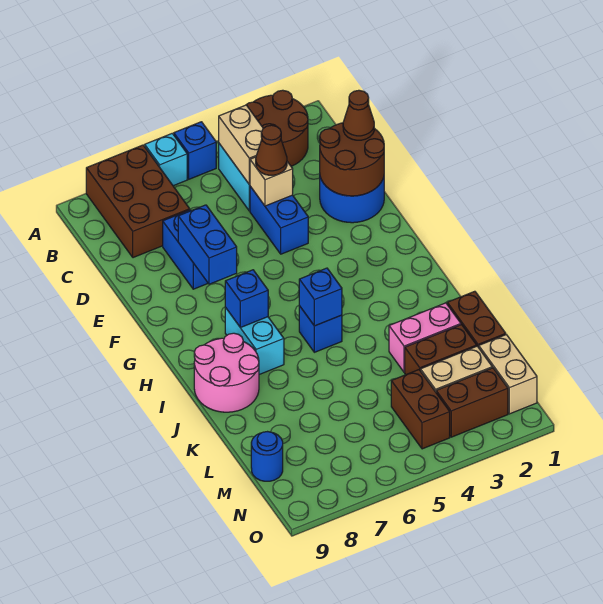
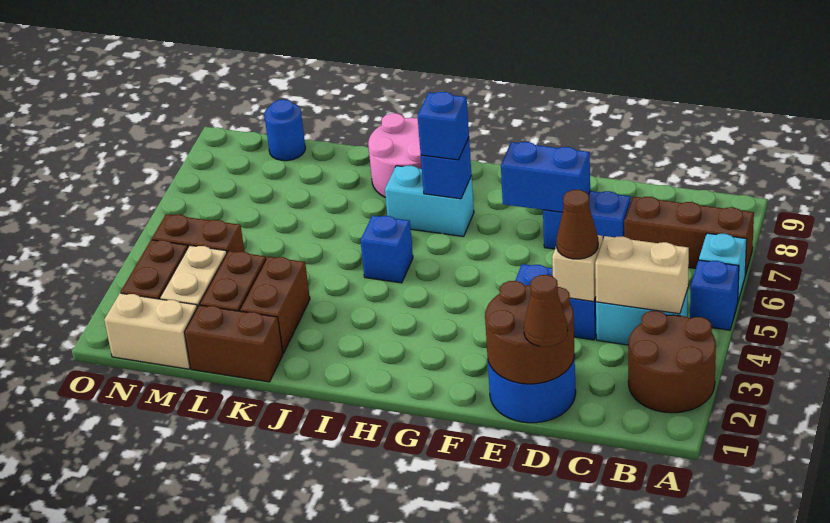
brown 2x3 brick [86,145,190,258] -> brown 1x3 brick [624,197,754,275]
blue 1x1 brick [299,268,342,326] -> blue 1x1 brick moved to [418,92,469,160]
pink 1x2 brick [389,303,461,372] -> brown 1x2 brick [240,257,310,353]

